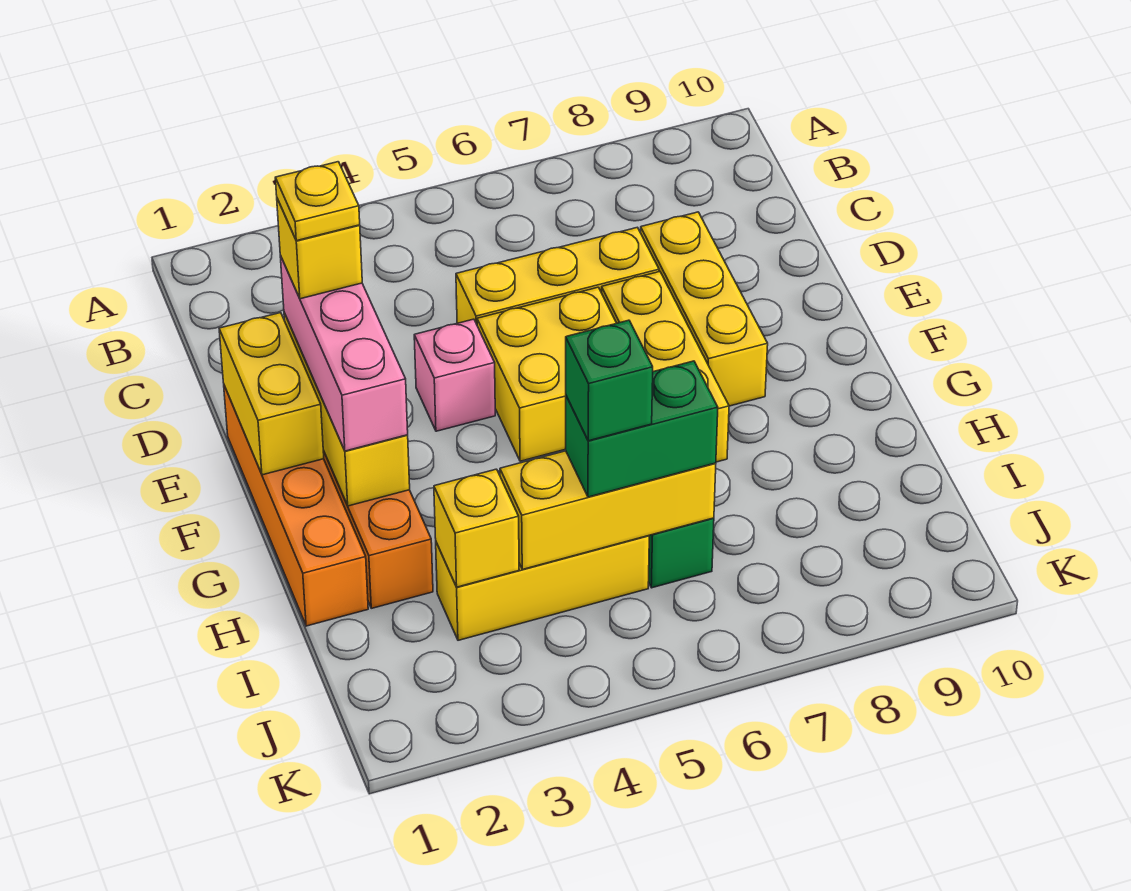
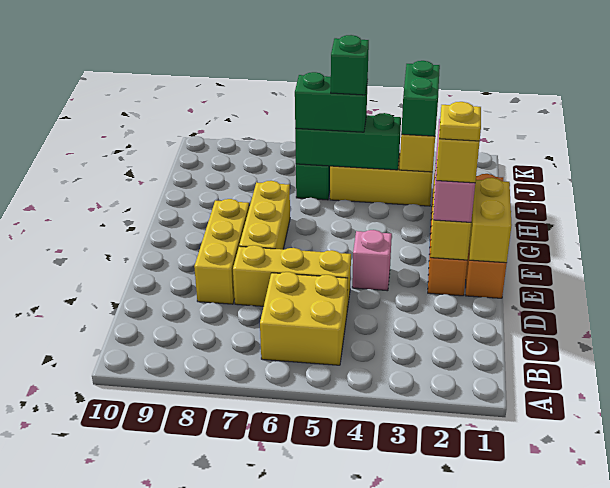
yellow 2x2 brick [477,287,616,461] -> yellow 2x2 brick moved to [260,272,348,365]
none -> green 1x2 brick [401,61,440,136]
yellow 1x3 brick [500,451,716,569] -> green 1x3 brick [295,113,401,170]

